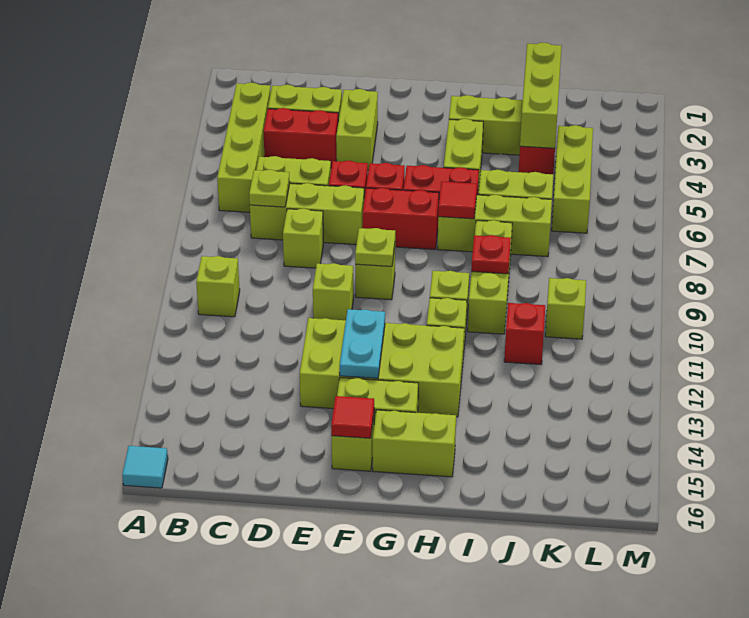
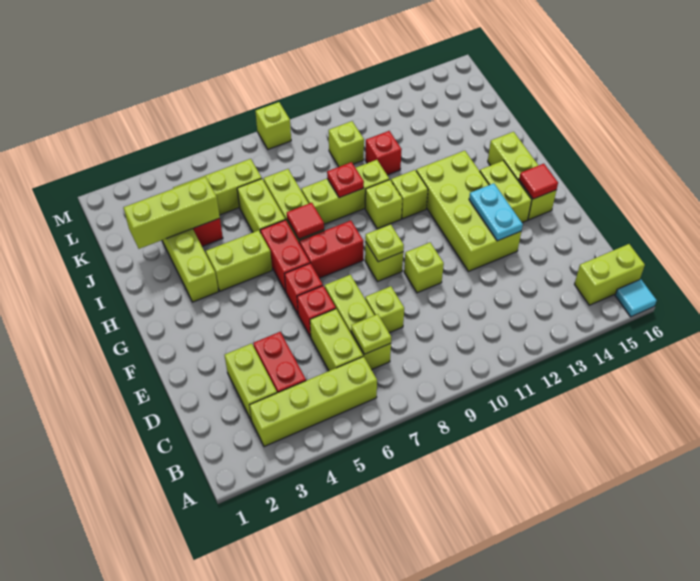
lime 1x1 brick [196,256,240,317] -> lime 1x1 brick moved to [255,102,291,149]
lime 1x2 brick [336,89,378,170] -> lime 1x2 brick moved to [574,244,645,305]
red 1x2 brick [363,188,439,249] -> red 1x2 brick turned to [299,221,364,278]
cyan 1x2 plate [340,309,385,378] -> cyan 1x2 plate turned to [469,183,523,241]

